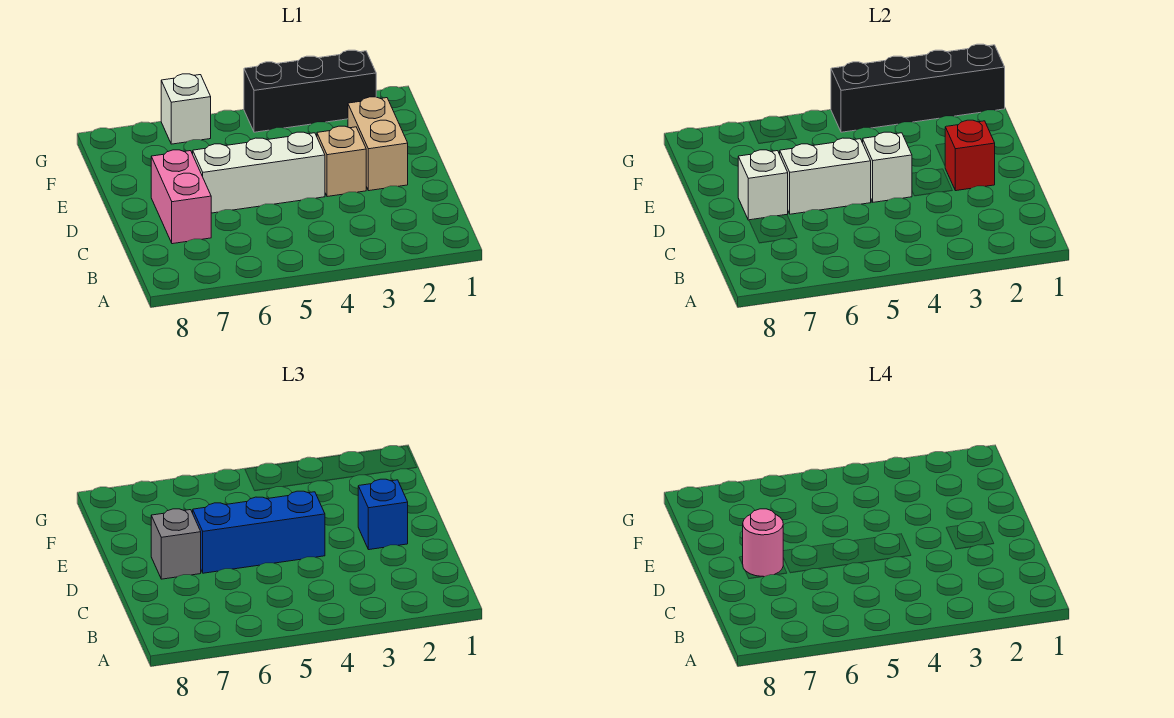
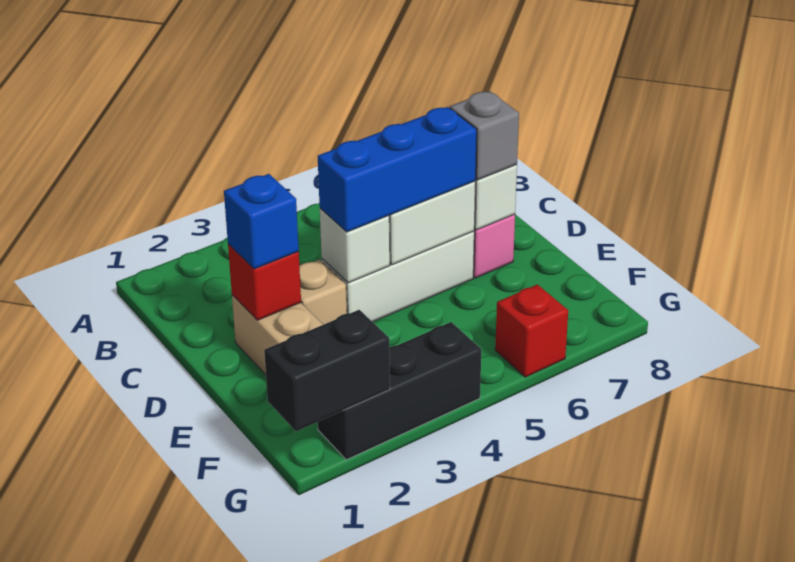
pink 1x1 round brick [743,509,783,577] -> none
black 1x4 brick [831,44,1005,132] -> black 1x2 brick [264,310,390,431]
white 1x1 brick [161,74,211,144] -> red 1x1 brick [495,284,568,377]

